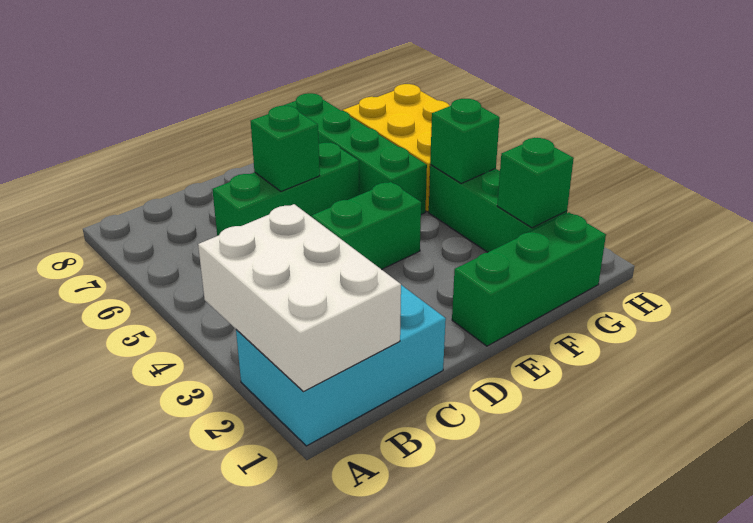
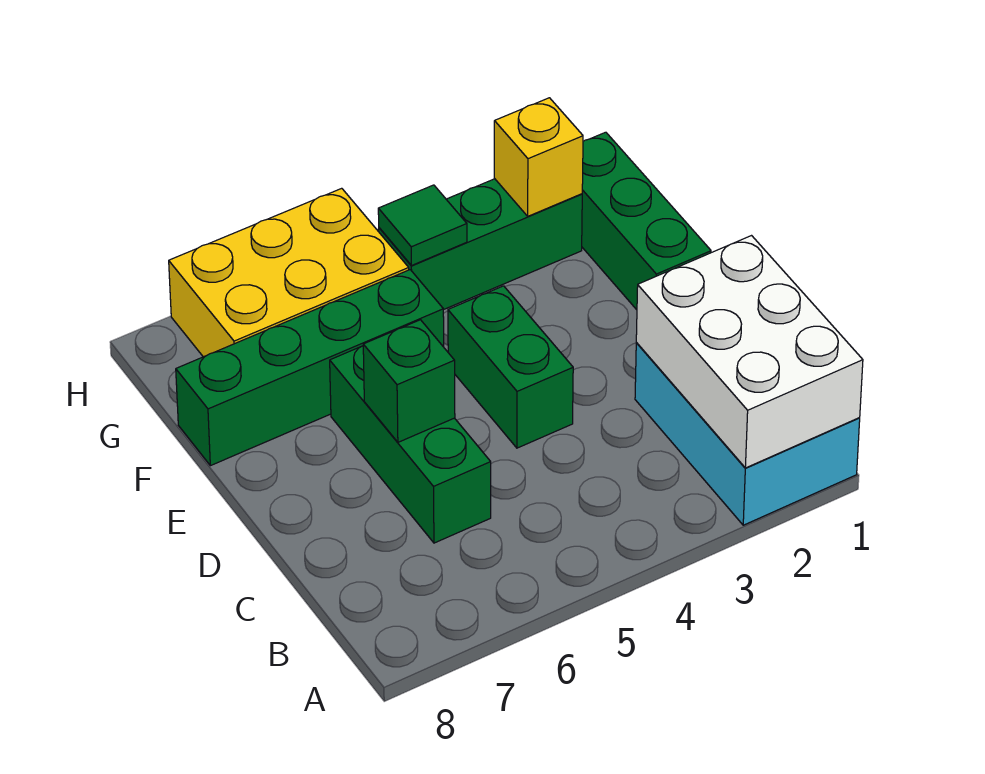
white 2x3 brick [198,204,401,392] -> white 2x3 brick turned to [636,236,863,468]
green 1x1 brick [497,138,574,228] -> yellow 1x1 brick [494,98,583,216]
green 1x1 brick [430,99,500,183] -> green 1x1 tile [378,185,467,266]

